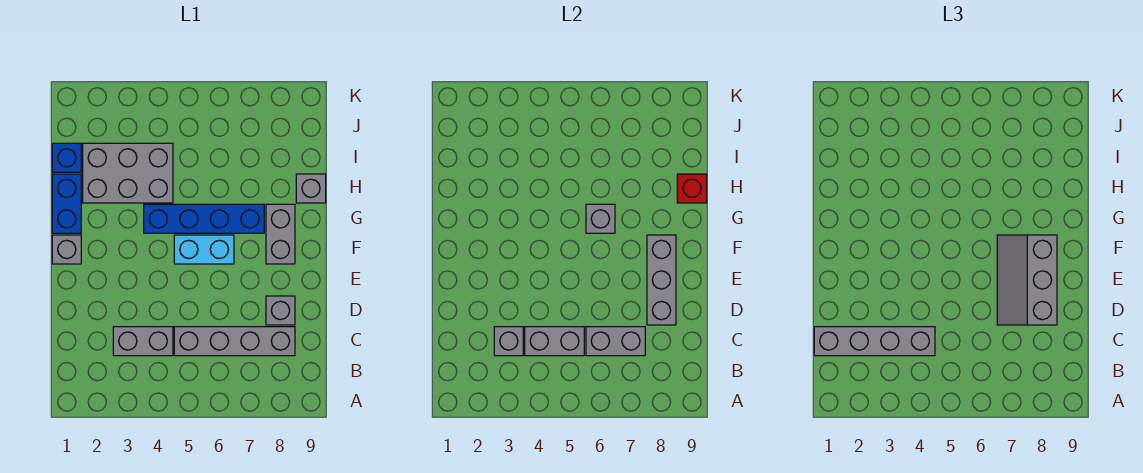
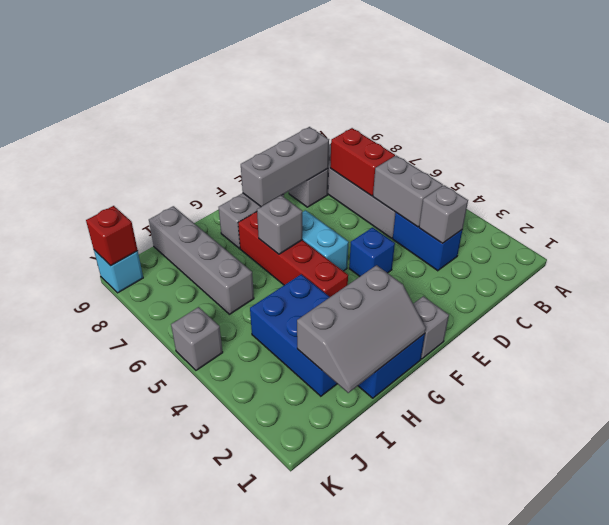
grey 1x4 brick [814,327,935,356] -> grey 1x4 brick moved to [149,206,254,314]
grey 1x2 brick [113,327,173,356] -> blue 1x2 brick [393,213,462,271]
grey 1x2 brick [586,327,645,356] -> red 1x2 brick [330,128,395,196]
grey 2x3 slope [997,235,1057,325] -> grey 2x3 slope moved to [297,265,426,393]
blue 1x4 brick [144,204,264,233] -> red 1x4 brick [238,212,348,297]
grey 2x3 brick [83,143,173,203] -> blue 2x3 brick [250,274,337,396]
grey 1x1 brick [296,174,326,203] -> grey 1x1 brick moved to [171,307,223,370]
red 1x1 brick [677,174,707,203] -> red 1x1 brick moved to [86,206,138,266]
blue 1x1 brick [52,143,81,172] -> blue 1x1 brick moved to [349,228,395,276]
none -> cyan 1x1 brick [94,250,143,293]

